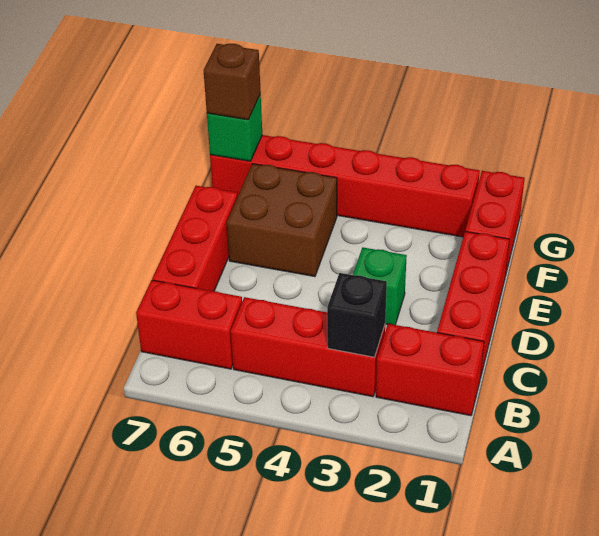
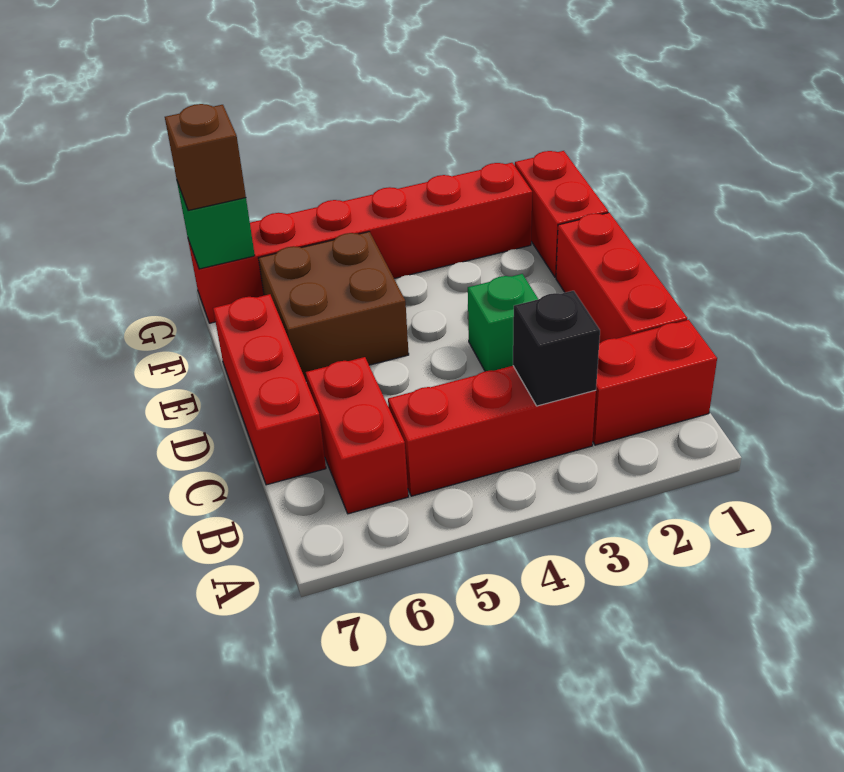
red 1x2 brick [136,280,242,369] -> red 1x2 brick turned to [306,357,408,514]

